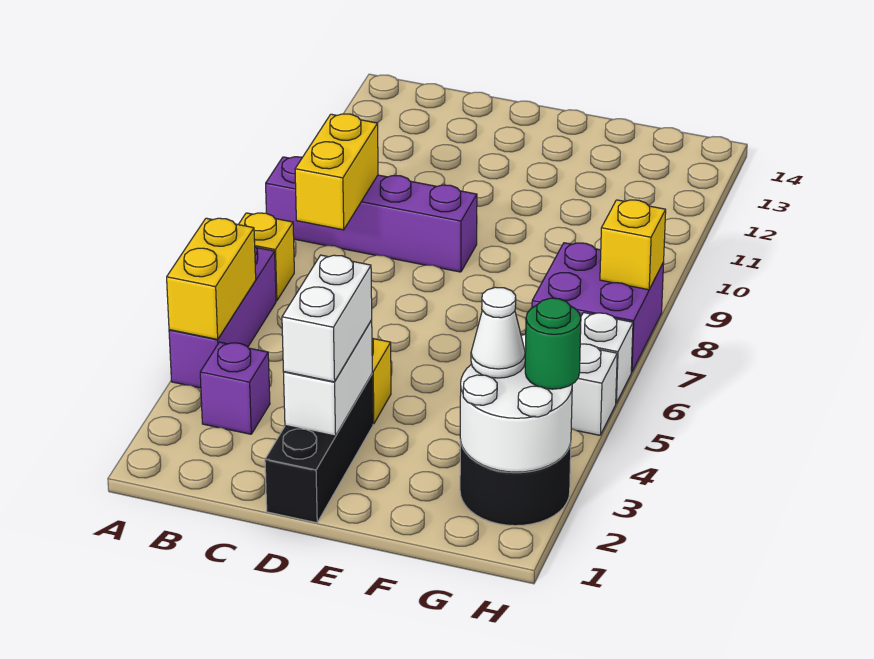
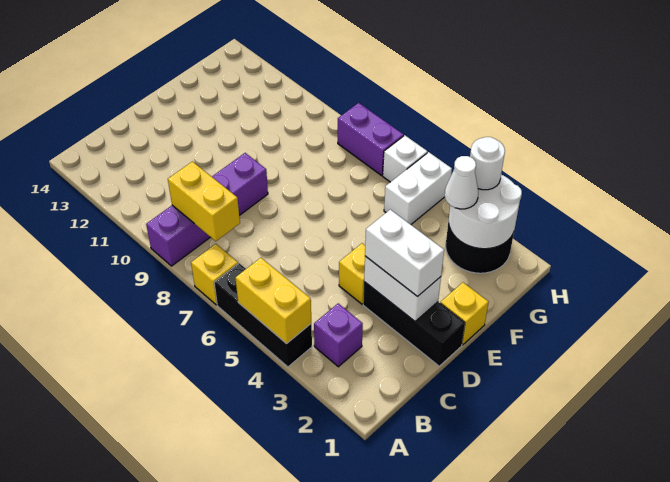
purple 1x3 brick [169,247,276,388] -> black 1x3 brick [214,263,312,367]
purple 2x2 brick [532,243,664,372] -> purple 1x2 brick [338,103,404,175]
green 1x1 round brick [525,298,581,389] -> white 1x1 round brick [470,137,505,190]
yellow 1x1 brick [600,200,666,290] -> yellow 1x1 brick moved to [440,283,489,345]

